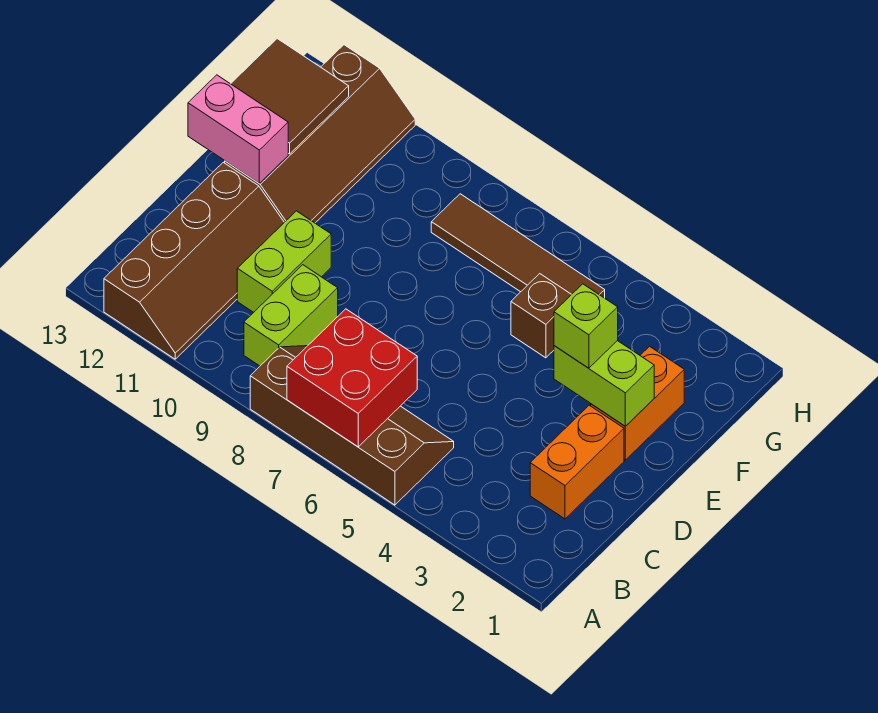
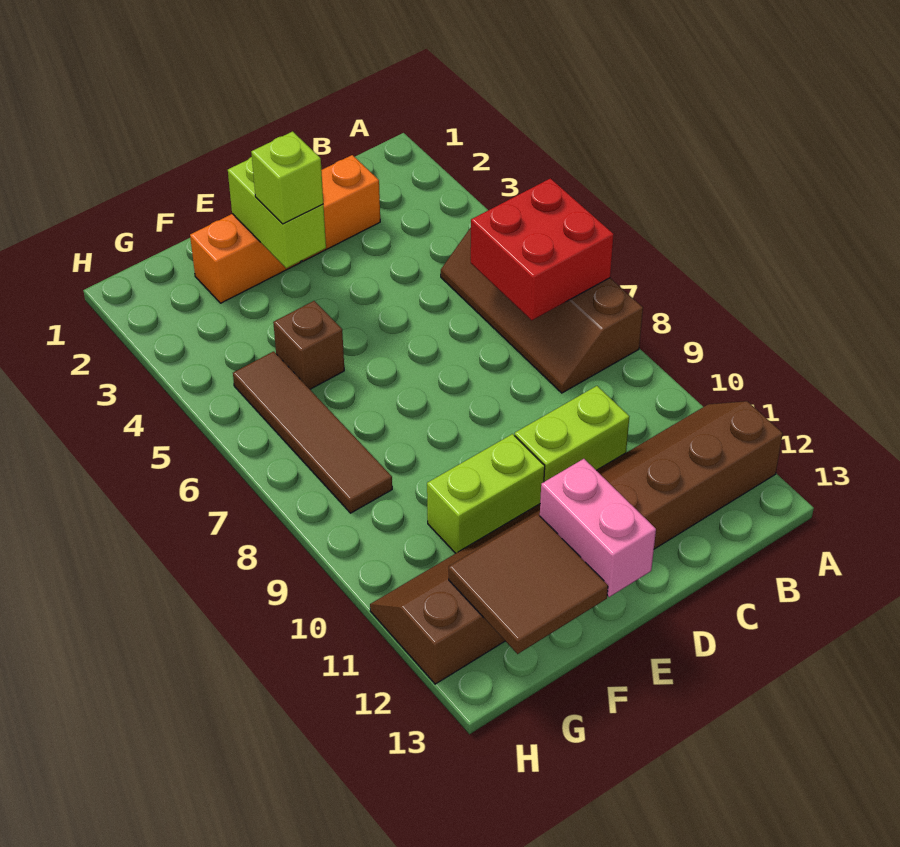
lime 1x2 brick [244,265,338,366] -> lime 1x2 brick moved to [427,434,545,553]

